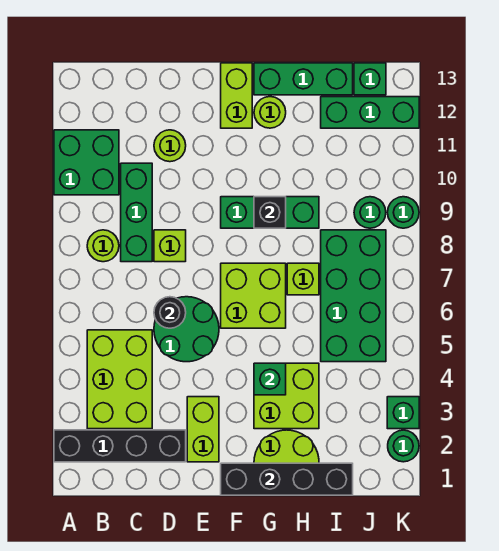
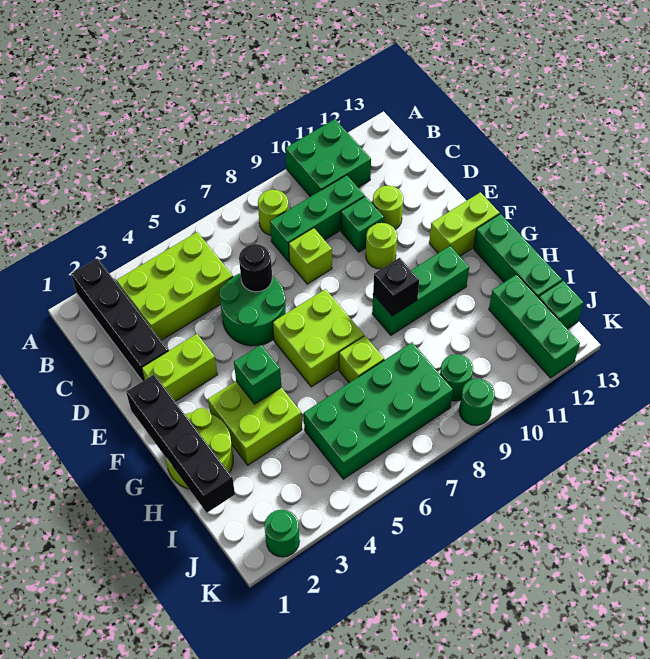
green 1x3 brick [221,197,319,228] -> green 1x3 brick turned to [372,246,469,335]
lime 1x1 round brick [254,97,286,128] -> lime 1x1 round brick moved to [366,223,397,269]
green 1x1 brick [387,397,419,429] -> green 1x1 brick moved to [341,196,384,252]

